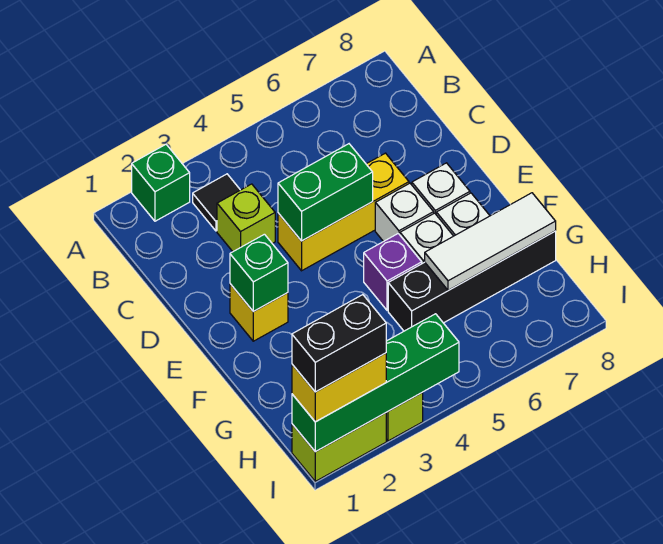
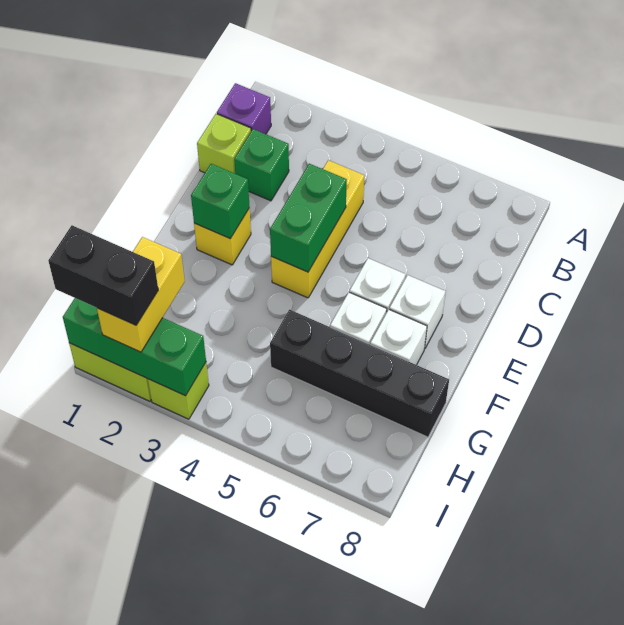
green 1x1 brick [132,145,190,221] -> green 1x1 brick moved to [234,129,289,201]
black 1x1 tile [193,174,240,231] -> none
lime 1x1 brick [217,184,275,251] -> lime 1x1 brick moved to [197,114,251,174]
yellow 1x3 brick [278,153,409,271] -> yellow 1x3 brick turned to [271,160,364,298]
green 1x2 brick [278,144,373,241] -> green 1x2 brick turned to [270,164,347,272]
purple 1x1 brick [364,234,422,310] -> purple 1x1 brick moved to [217,83,271,134]
white 1x3 tile [425,193,556,290] -> none
green 1x4 brick [292,314,459,452] -> green 1x3 brick [63,298,206,396]
yellow 1x2 brick [292,353,386,422] -> yellow 1x2 brick turned to [97,237,185,352]

